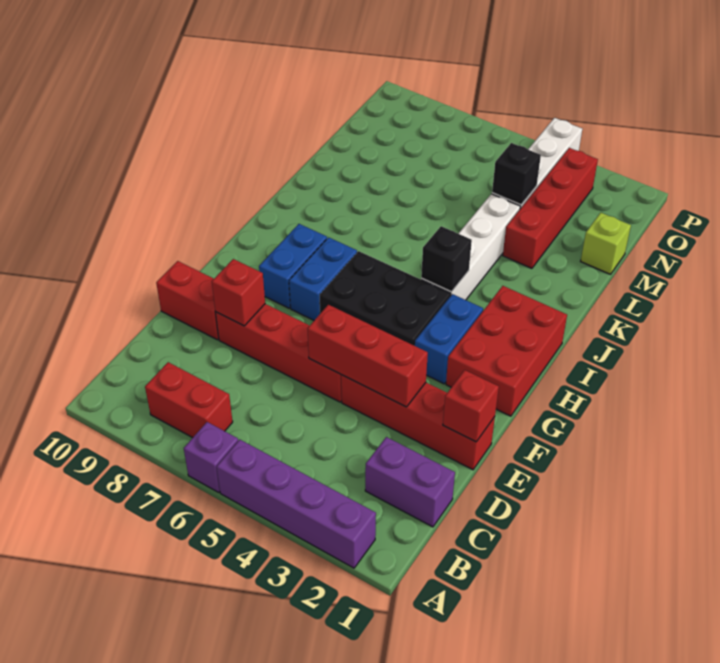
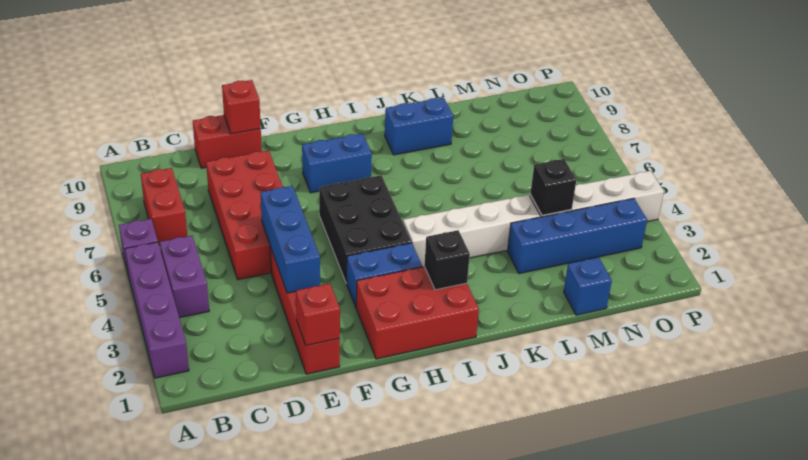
purple 1x2 brick [365,437,455,527] -> purple 1x2 brick moved to [160,236,209,318]
red 1x3 brick [307,305,428,407] -> blue 1x3 brick [261,186,320,293]
red 1x4 brick [216,304,342,402] -> red 2x4 brick [206,150,283,280]
red 1x1 brick [212,259,265,326] -> red 1x1 brick moved to [222,80,261,134]
red 1x2 brick [156,261,219,340] -> red 1x2 brick turned to [193,115,262,168]
blue 1x2 brick [289,237,357,320] -> blue 1x2 brick moved to [385,98,453,155]
black 1x1 brick [421,226,472,292] -> black 1x1 brick moved to [424,230,470,290]
red 1x4 brick [503,148,598,268] -> blue 1x4 brick [508,198,647,274]
lime 1x1 brick [581,213,631,274] -> blue 1x1 brick [564,257,612,315]

